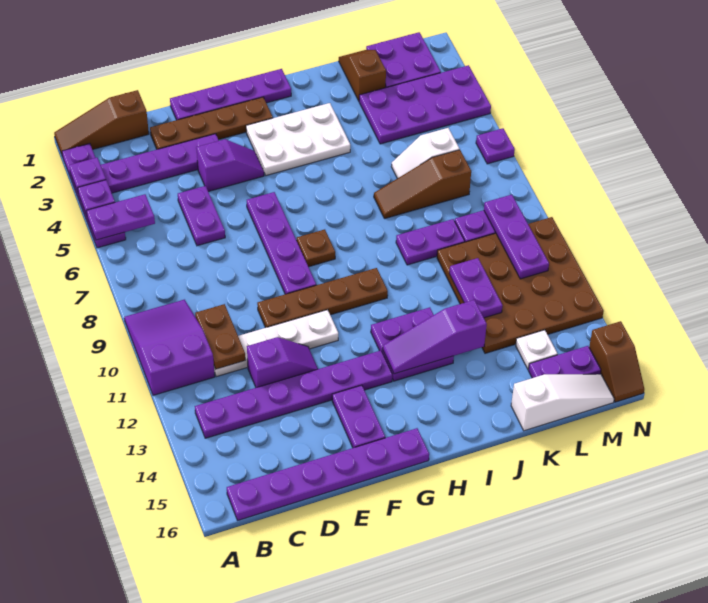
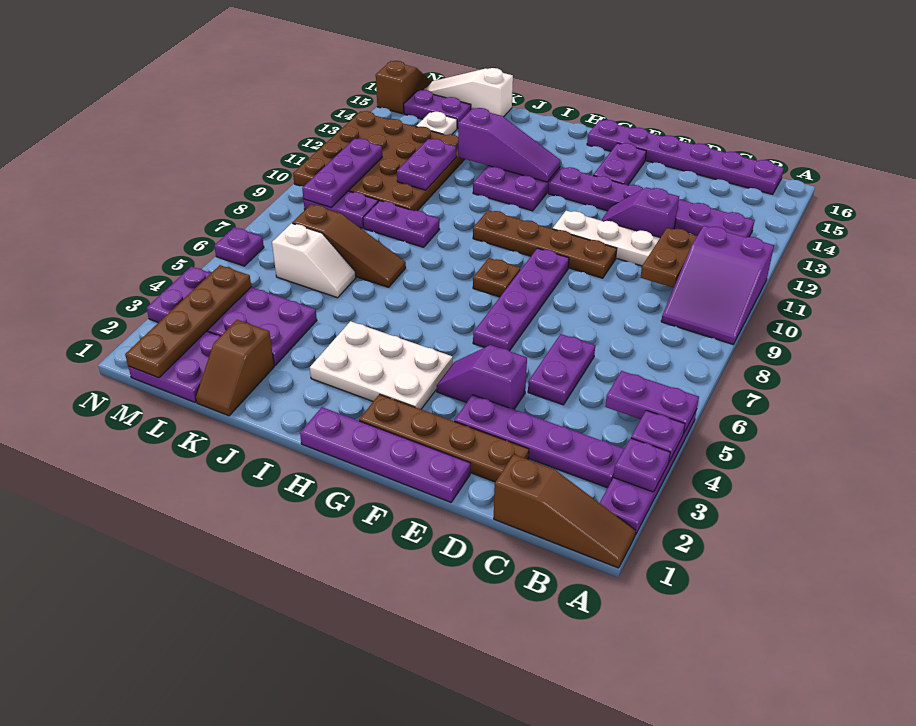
none -> brown 1x4 plate [125,265,251,378]

